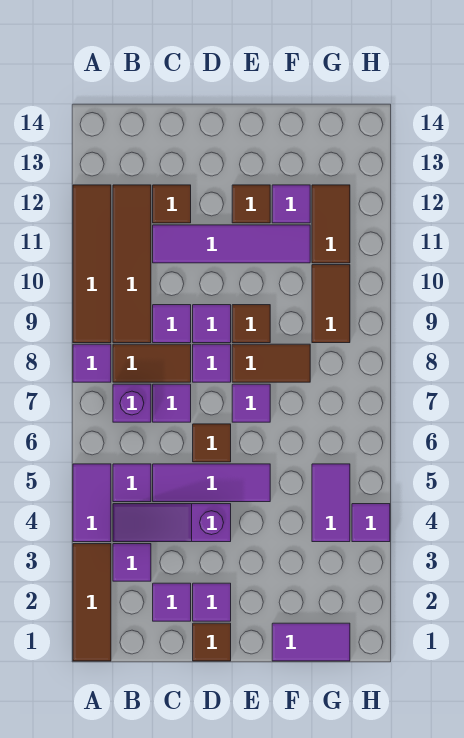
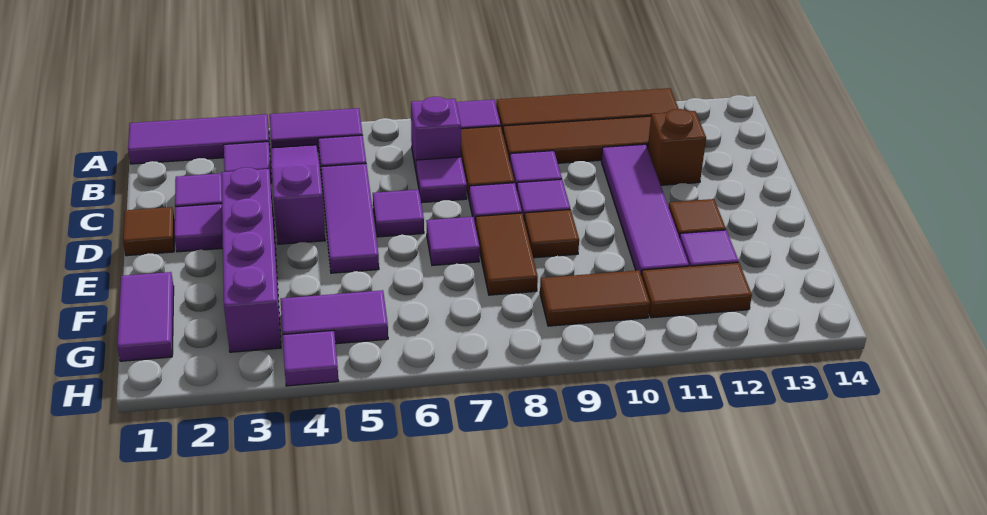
brown 1x3 tile [73,544,111,661] -> purple 1x3 tile [128,114,270,164]
brown 1x1 tile [153,185,191,223] -> brown 1x1 brick [648,109,706,185]
none -> purple 1x4 brick [221,167,281,352]
brown 1x1 tile [193,424,231,462] -> purple 1x1 tile [373,190,424,237]

